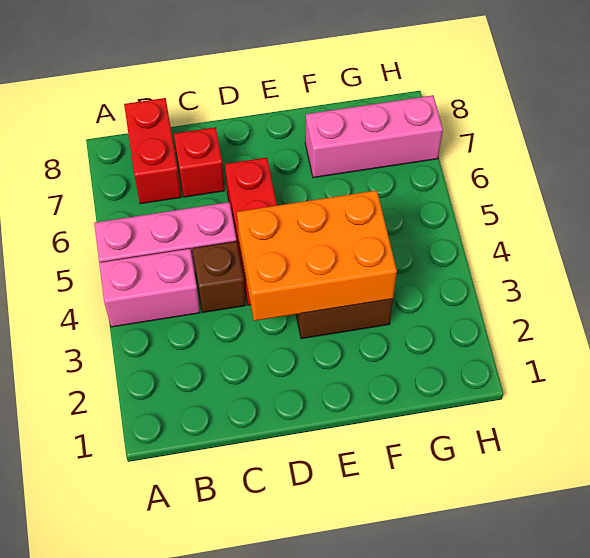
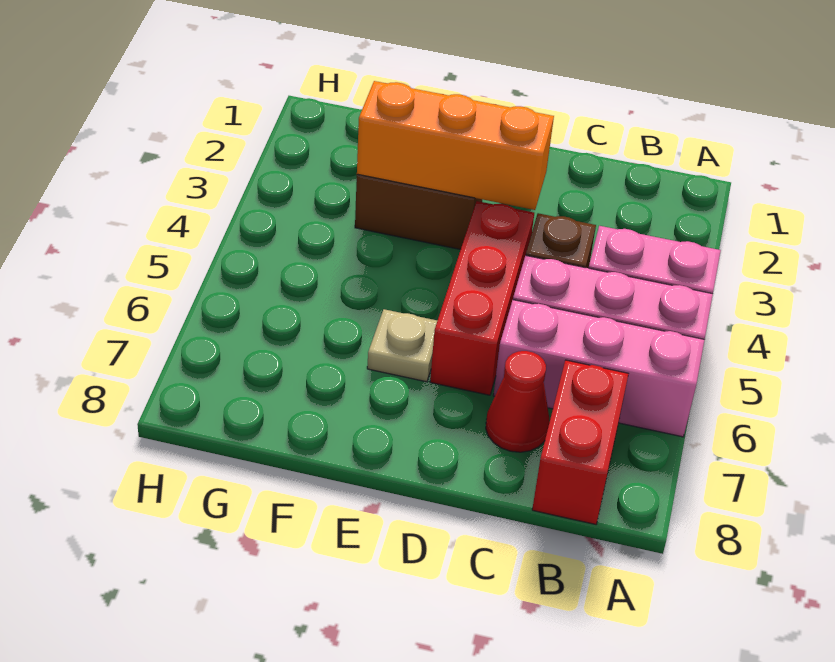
red 1x1 brick [174,127,225,197] -> red 1x1 cone [486,351,549,452]
orange 2x3 brick [237,190,397,321] -> orange 1x3 brick [357,81,554,210]
none -> tan 1x1 plate [367,309,437,382]
pink 1x3 brick [305,95,443,178] -> pink 1x3 brick moved to [493,300,705,437]

